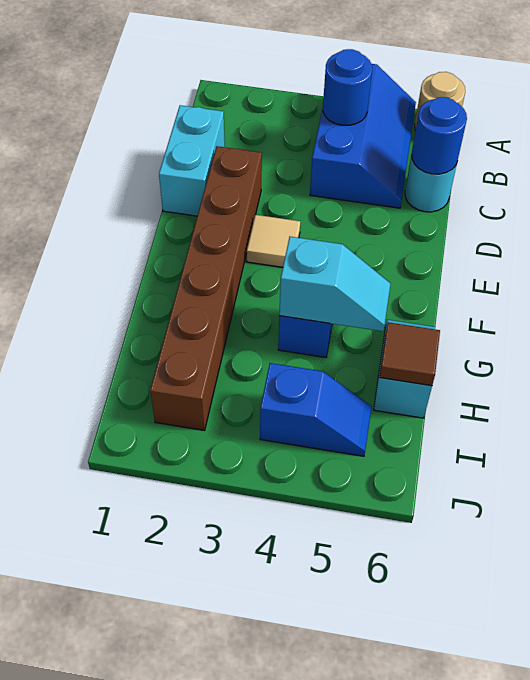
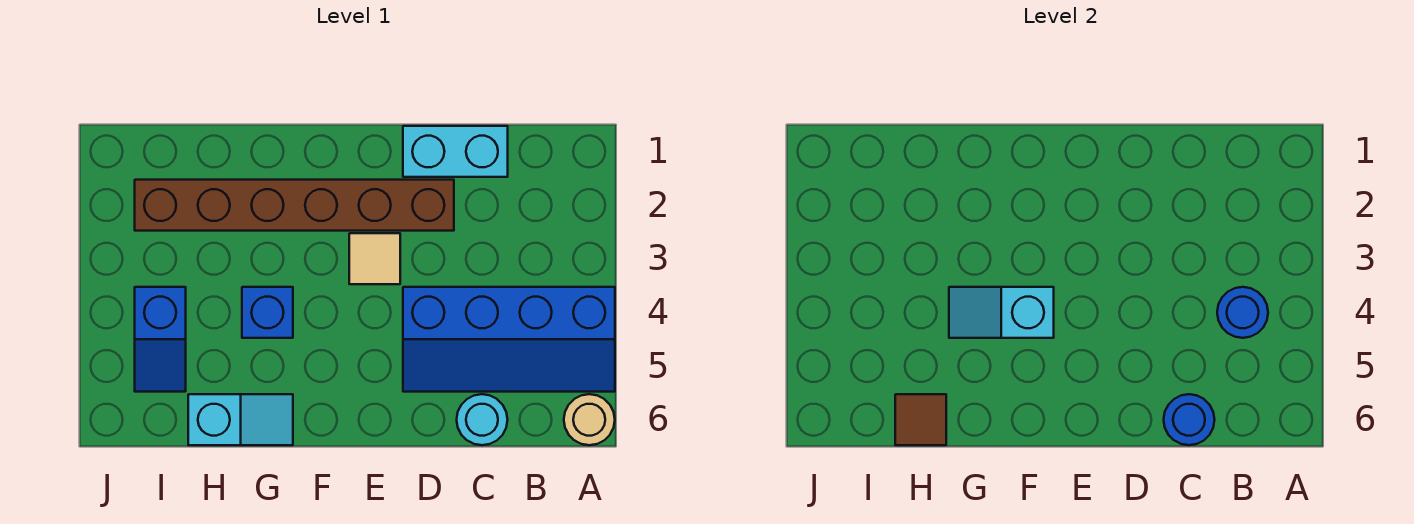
blue 2x3 slope [310,64,416,208] -> blue 2x4 slope [403,287,615,392]
cyan 1x2 slope [279,237,391,331] -> cyan 1x2 slope turned to [949,287,1054,338]

